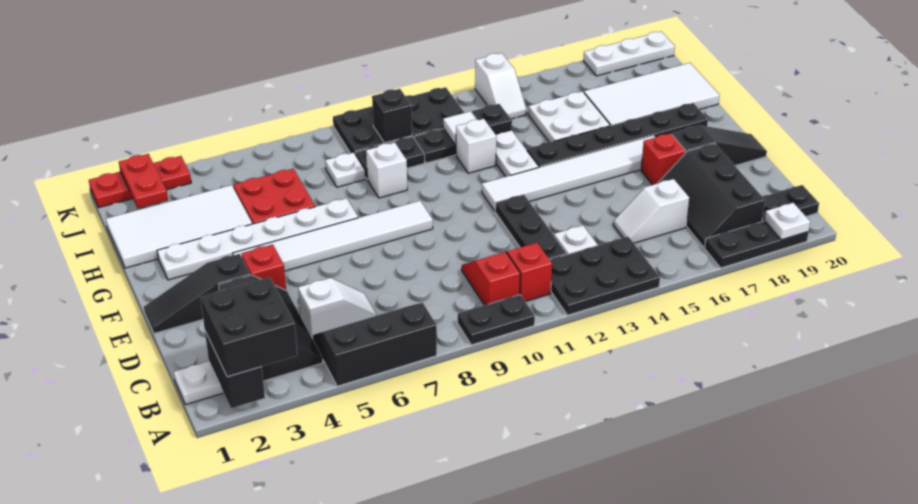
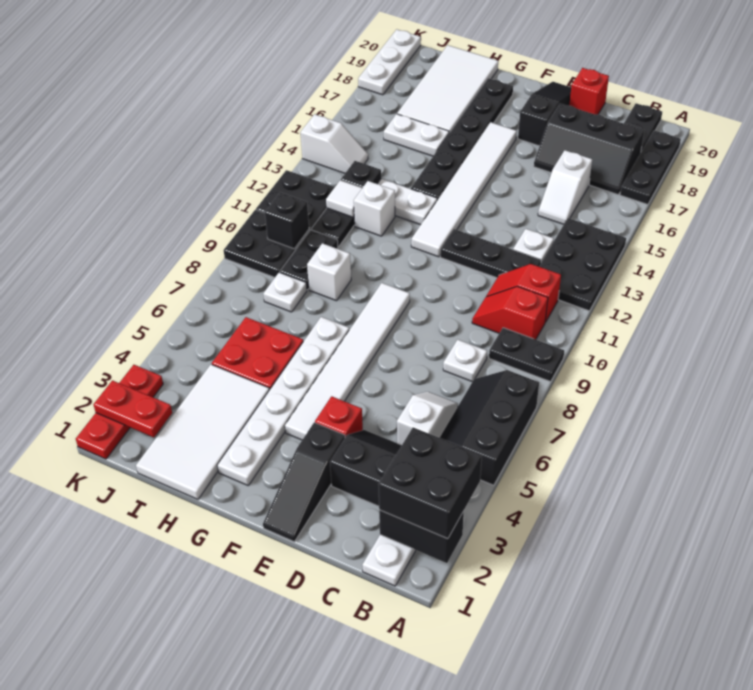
black 1x2 plate [458,295,535,345] -> black 1x2 plate turned to [489,328,564,382]
white 1x1 plate [764,203,810,240] -> white 1x1 plate moved to [443,340,487,382]
red 1x1 brick [641,133,686,185] -> red 1x1 brick moved to [569,68,609,115]
white 2x2 plate [528,91,610,142] -> white 1x2 plate [384,114,449,156]

